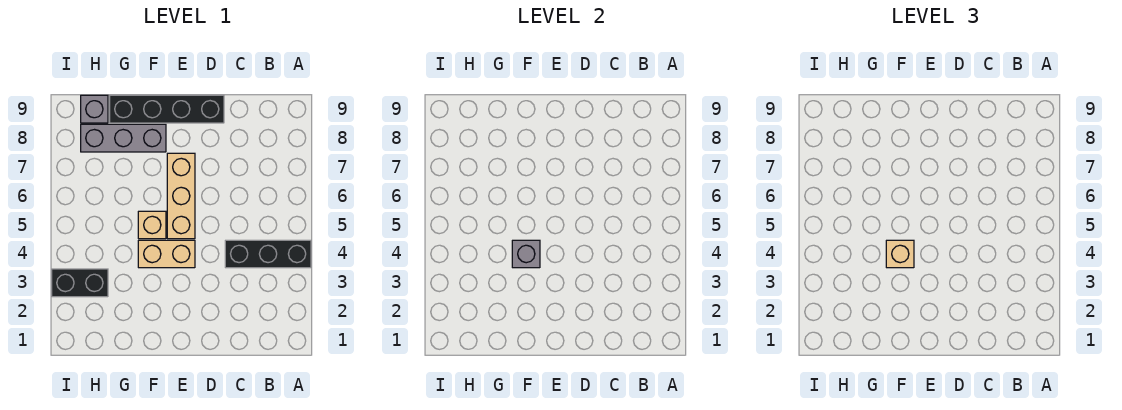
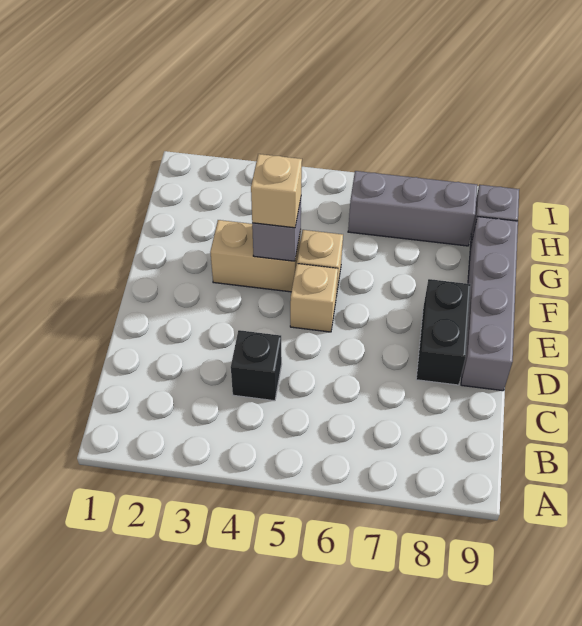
black 1x3 brick [225,240,311,268] -> black 1x1 brick [231,330,282,401]
black 1x4 brick [110,95,224,123] -> grey 1x4 brick [461,217,518,391]
tan 1x2 brick [138,240,195,268] -> tan 1x2 brick turned to [210,220,301,292]
tan 1x3 brick [167,153,195,239] -> tan 1x1 brick [290,264,338,332]
grey 1x3 brick [81,124,166,152] -> grey 1x3 brick turned to [348,171,477,246]
black 1x2 brick [52,269,108,297] -> black 1x2 brick moved to [416,279,471,385]

